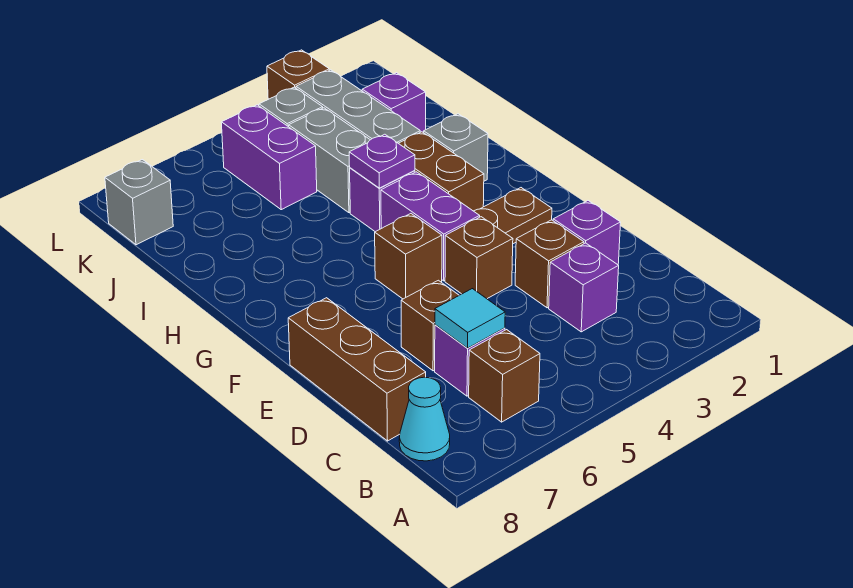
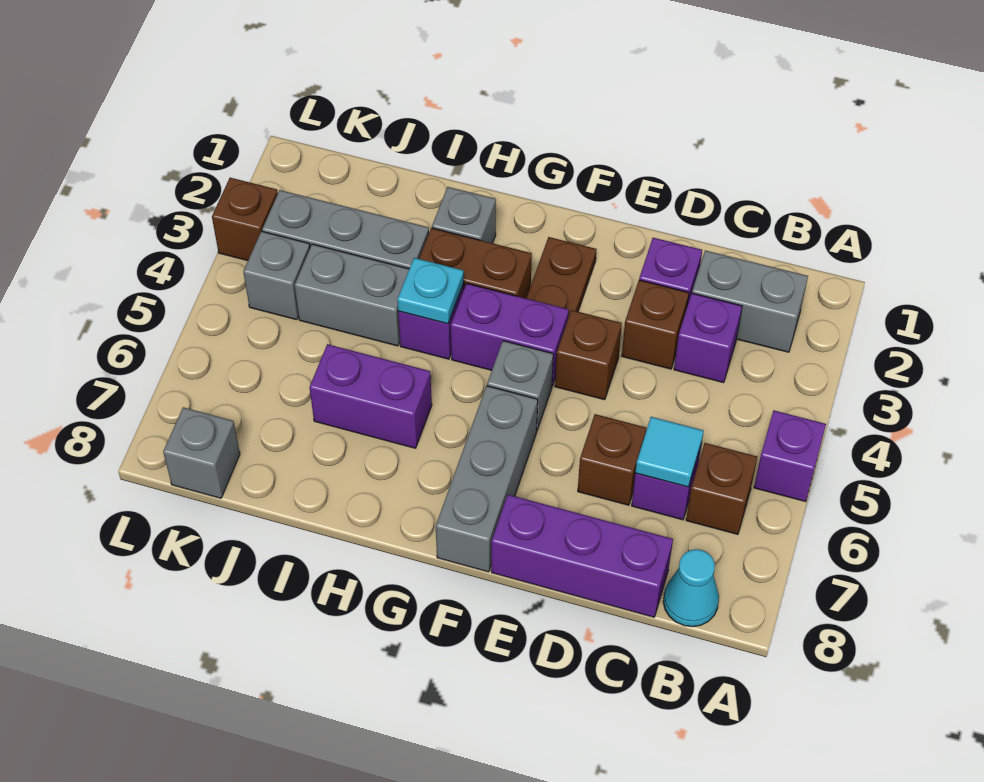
none -> grey 1x2 brick [692,250,808,352]
brown 1x3 brick [288,298,426,441] -> purple 1x3 brick [491,495,673,617]
brown 1x1 brick [375,214,442,299] -> grey 1x1 brick [487,341,553,430]
none -> grey 1x3 brick [436,386,538,572]
purple 1x1 plate [349,134,415,188] -> cyan 1x1 plate [397,258,464,324]
purple 1x1 brick [362,73,426,133] -> purple 1x1 brick moved to [754,411,826,502]
purple 1x2 brick [221,105,317,210] -> purple 1x2 brick moved to [310,344,432,448]

